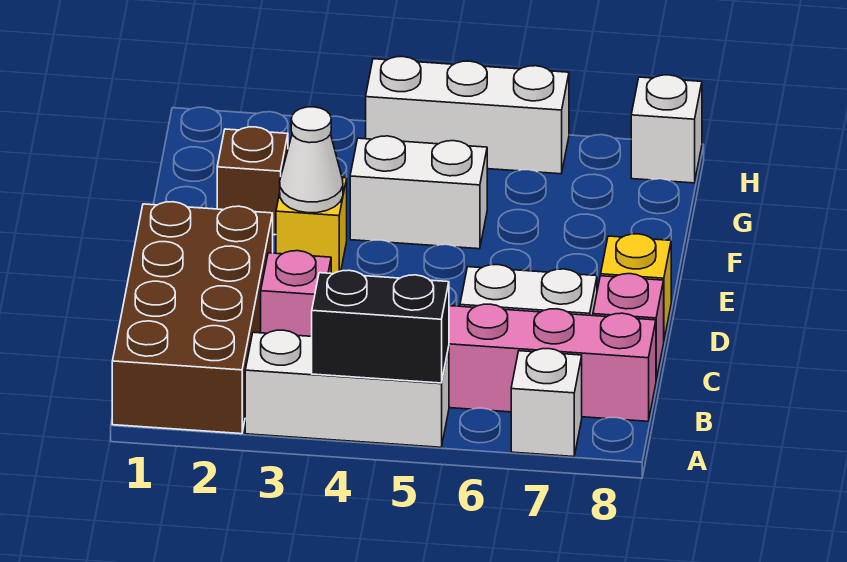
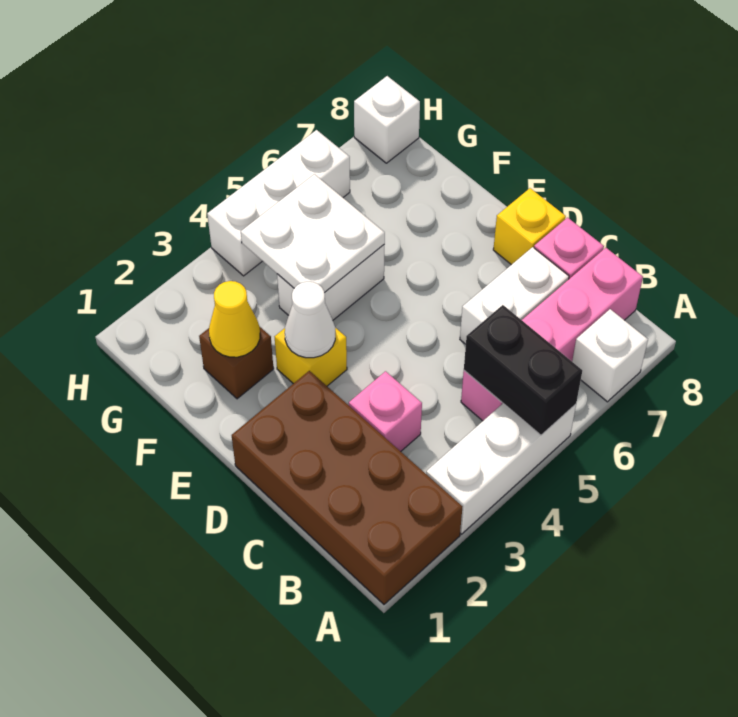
black 1x2 brick [312,270,449,383] -> black 1x2 brick turned to [464,305,582,435]
none -> yellow 1x1 cone [209,281,260,357]
none -> white 2x2 plate [241,174,385,293]

